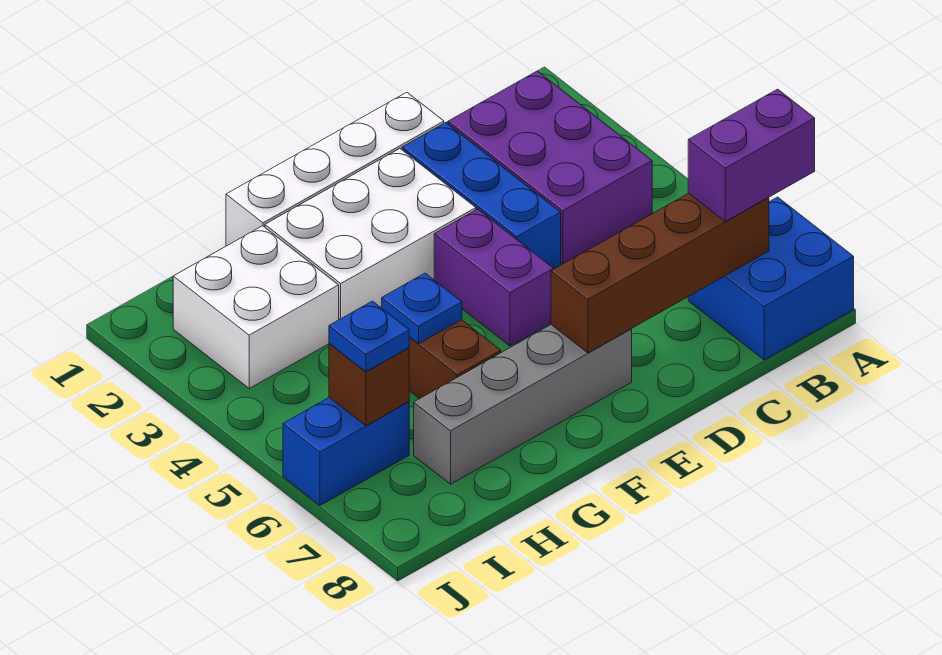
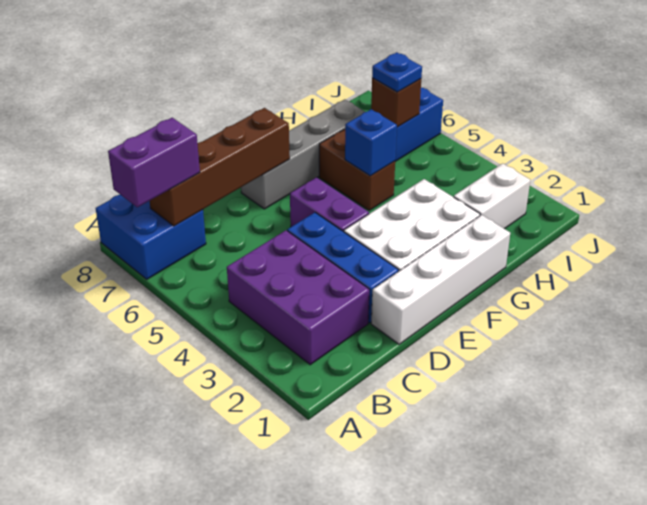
blue 1x1 plate [382,273,462,344] -> blue 1x1 brick [345,109,397,176]
white 2x2 brick [173,226,339,388] -> white 1x2 brick [454,163,530,229]

